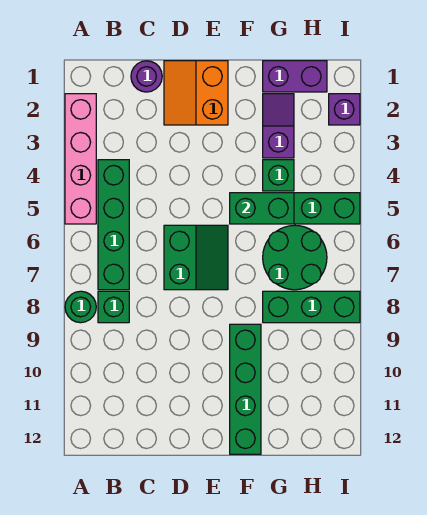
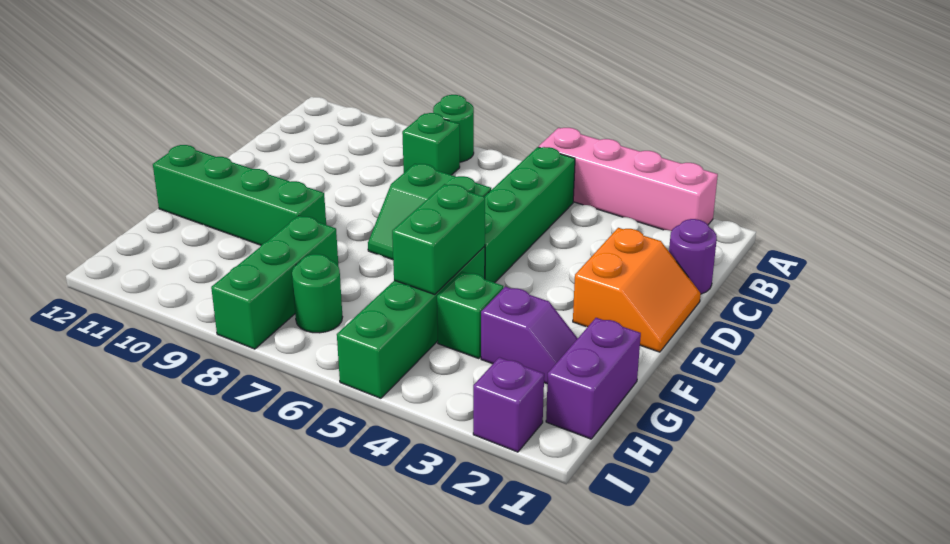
green 1x4 brick [98,160,129,290] -> green 1x4 brick turned to [485,147,575,283]
orange 2x2 slope [164,61,228,125] -> orange 2x2 slope turned to [573,228,701,352]
green 2x2 round brick [263,225,327,290] -> green 1x1 round brick [292,254,342,333]

